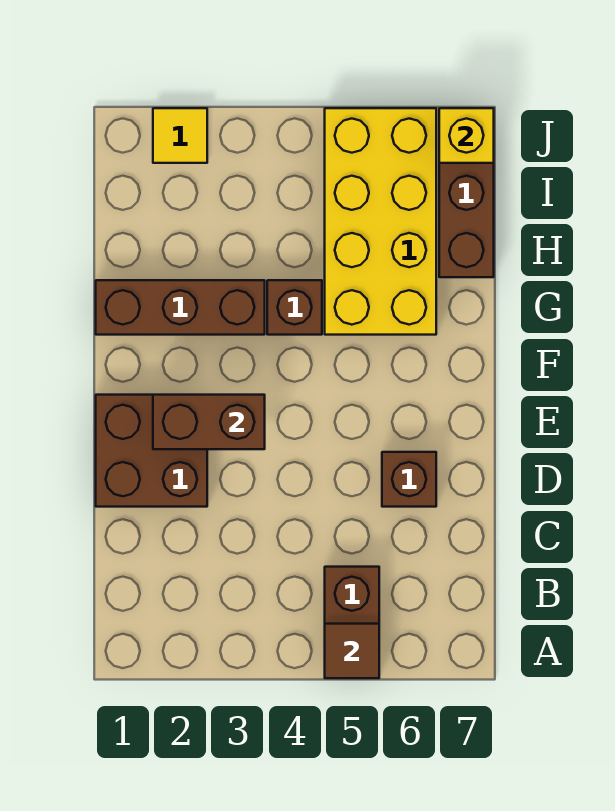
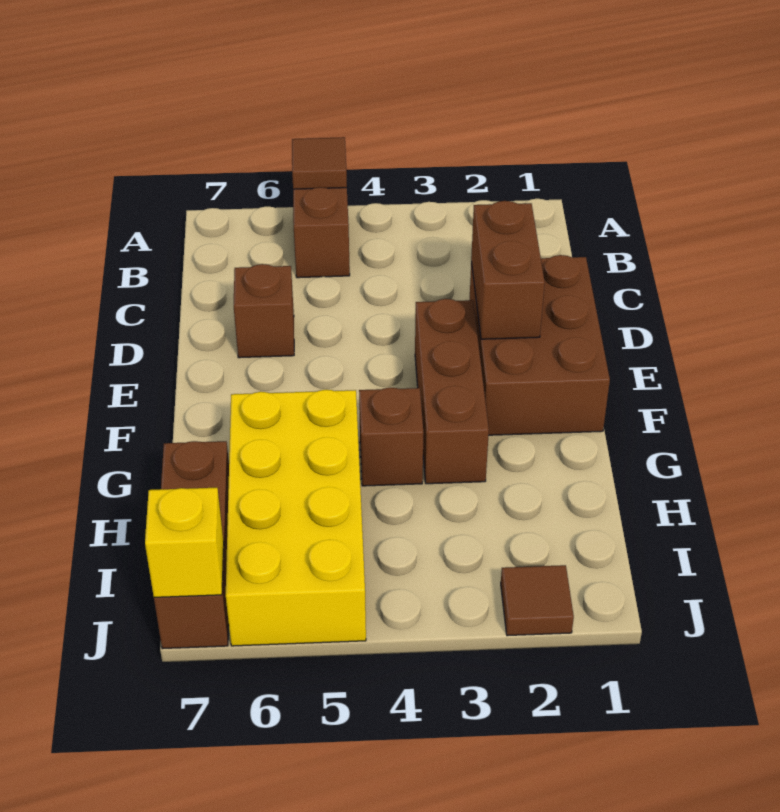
brown 2x2 brick [96,395,207,507] -> brown 2x3 brick [470,255,610,435]
brown 1x2 brick [153,395,265,449] -> brown 1x2 brick turned to [471,201,545,339]
brown 1x3 brick [96,280,265,335] -> brown 1x3 brick turned to [415,299,489,484]
yellow 1x1 tile [153,108,207,163] -> brown 1x1 tile [501,565,574,636]

